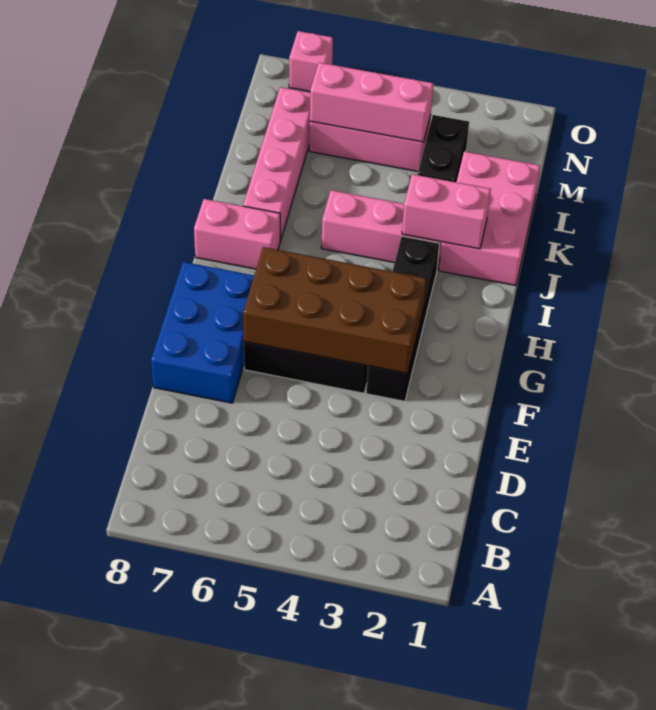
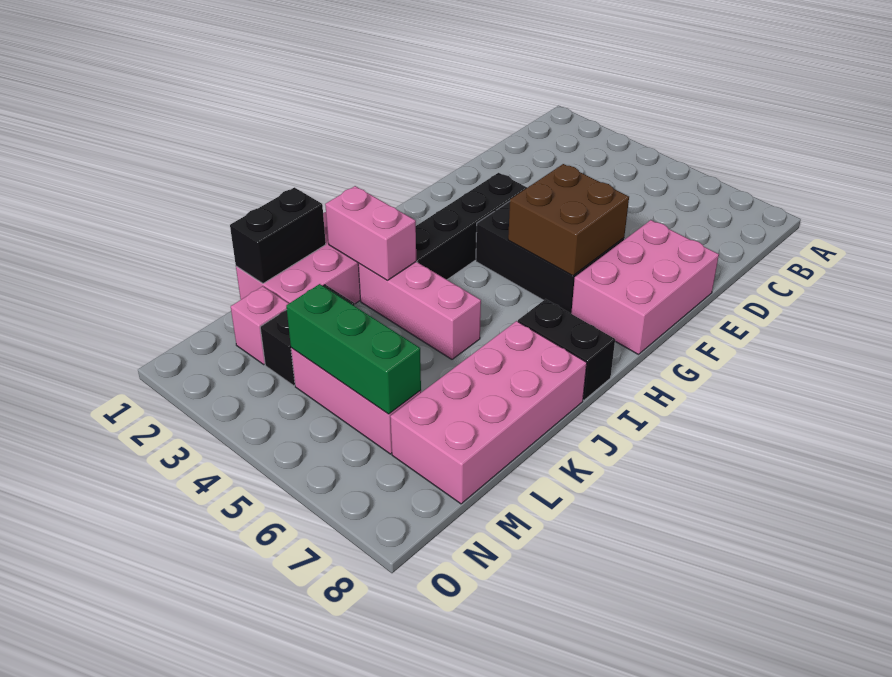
blue 2x3 brick [151,262,254,403] -> pink 2x3 brick [571,220,719,355]
brown 2x4 brick [243,247,426,373] -> brown 2x2 brick [508,164,629,276]
pink 1x2 brick [194,199,280,269] -> black 1x2 brick [518,299,615,400]
pink 1x4 brick [243,87,310,241] -> pink 2x4 brick [390,321,587,504]
none -> black 1x2 brick [230,187,326,284]
pink 1x3 brick [310,63,434,142] -> green 1x3 brick [286,284,421,414]
pink 1x1 brick [289,31,333,92] -> pink 1x1 brick moved to [231,286,289,365]

